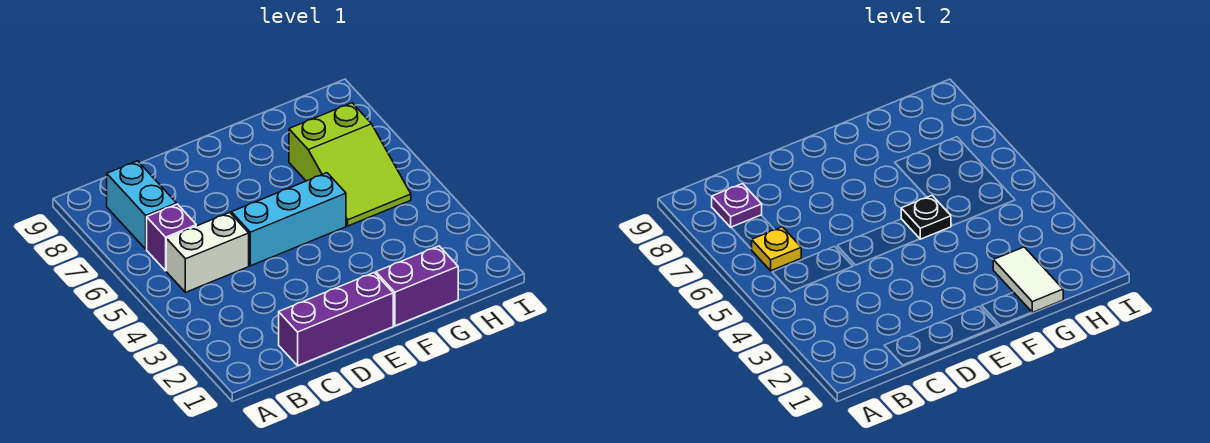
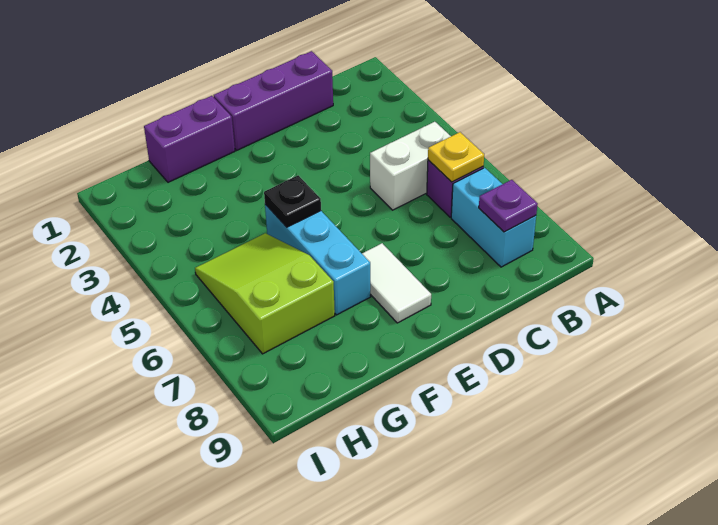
cyan 1x3 brick [231,173,346,266] -> cyan 1x3 brick turned to [265,204,371,315]
white 1x2 tile [993,247,1063,313] -> white 1x2 tile moved to [362,243,431,323]

